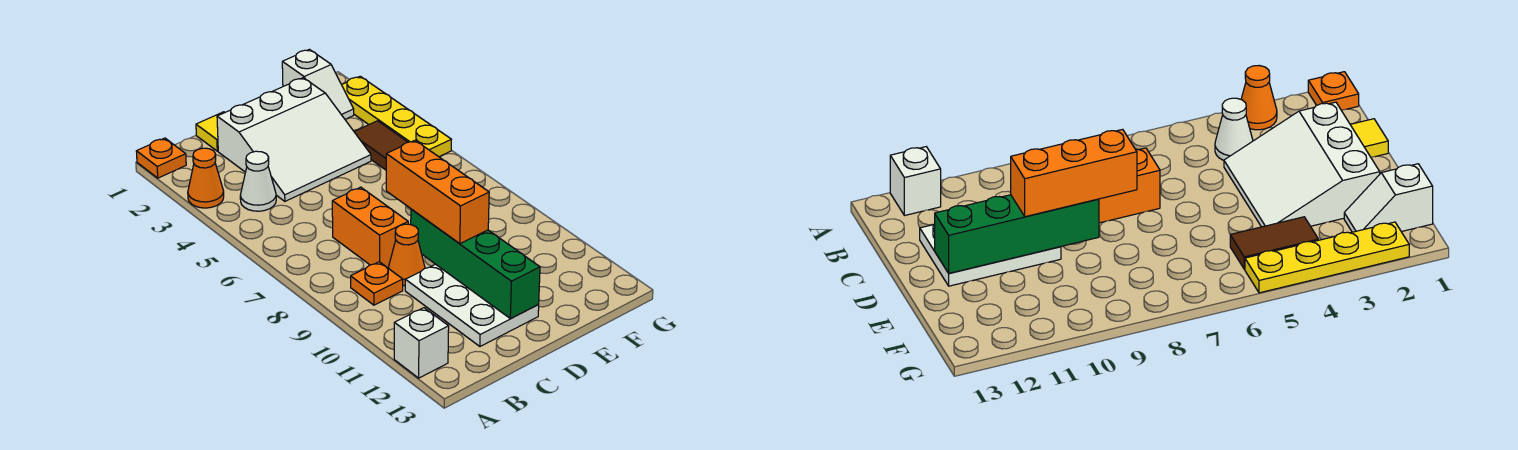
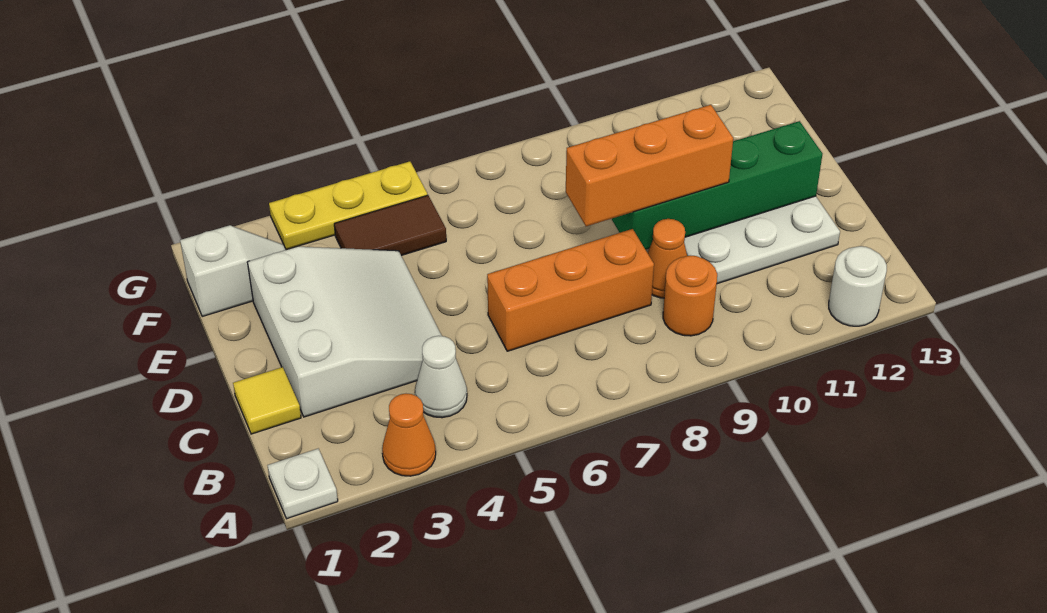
orange 1x1 plate [136,138,186,178] -> white 1x1 plate [267,449,338,519]
white 1x1 brick [394,308,449,378] -> white 1x1 round brick [829,246,887,326]
orange 1x1 plate [351,262,403,305] -> orange 1x1 round brick [663,256,717,336]
orange 1x2 brick [332,187,408,268] -> orange 1x3 brick [487,229,654,351]
yellow 1x4 plate [342,76,451,157] -> yellow 1x3 plate [269,161,427,250]

